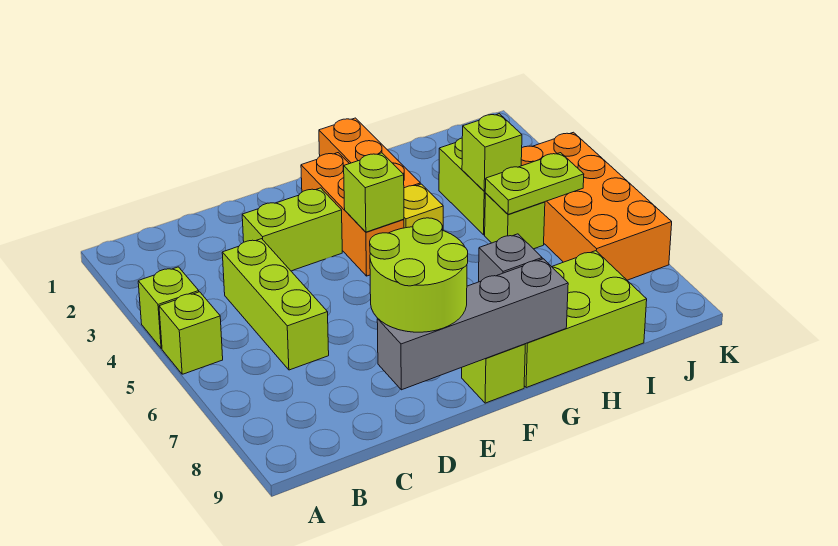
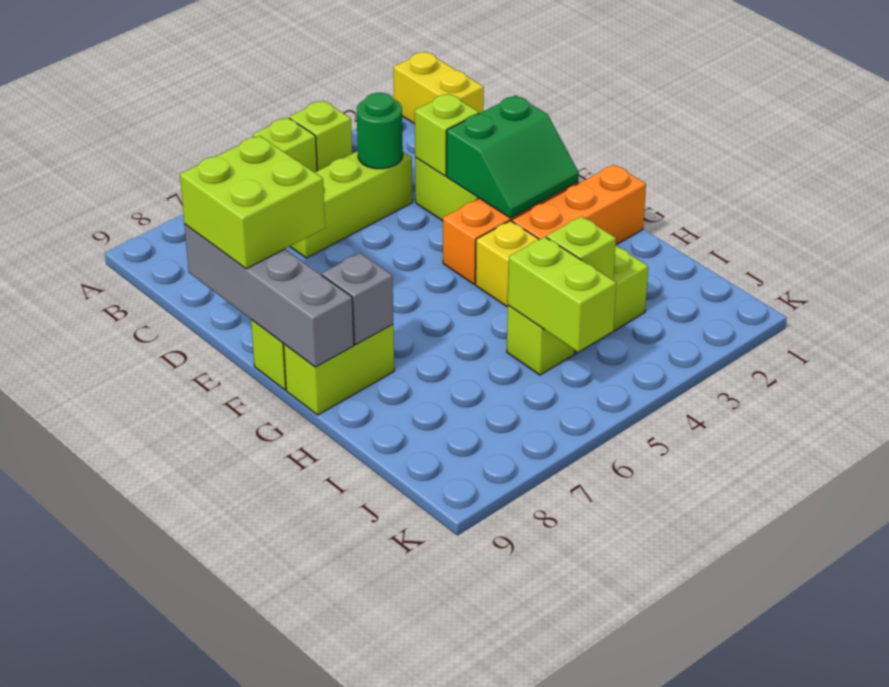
none -> yellow 1x2 brick [393,52,484,124]
none -> green 1x1 round brick [357,93,403,169]
lime 2x2 round brick [370,218,468,332] -> lime 2x2 brick [180,136,325,269]
none -> green 2x2 slope [447,95,579,218]
lime 1x1 brick [344,153,404,232] -> lime 1x1 brick moved to [415,93,479,176]
lime 2x3 brick [524,251,647,388] -> lime 1x2 brick [284,324,394,415]
lime 1x2 plate [485,153,584,214] -> lime 1x2 brick [508,237,616,352]
orange 2x4 brick [521,132,672,280] -> none

